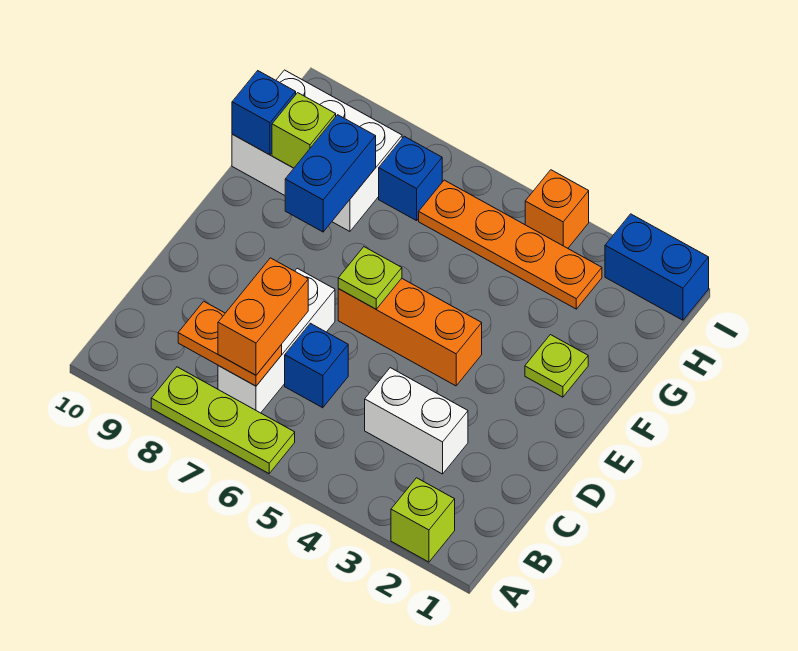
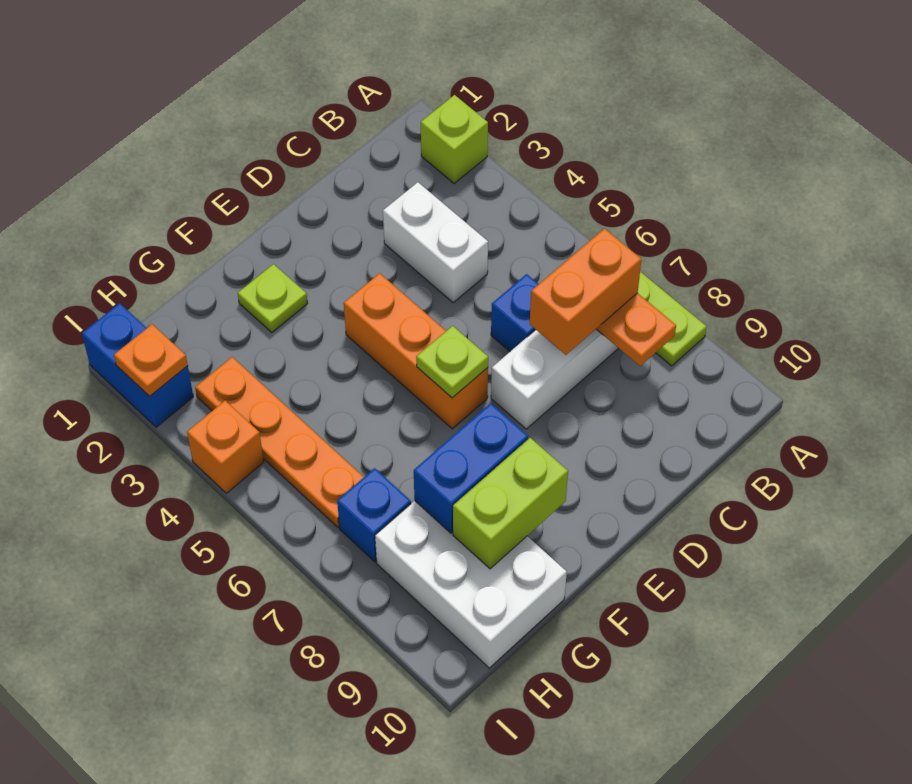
lime 1x1 brick [272,93,336,168] -> lime 1x2 brick [453,438,568,569]
blue 1x1 brick [232,71,296,155] -> none
none -> orange 1x1 plate [114,324,188,396]

